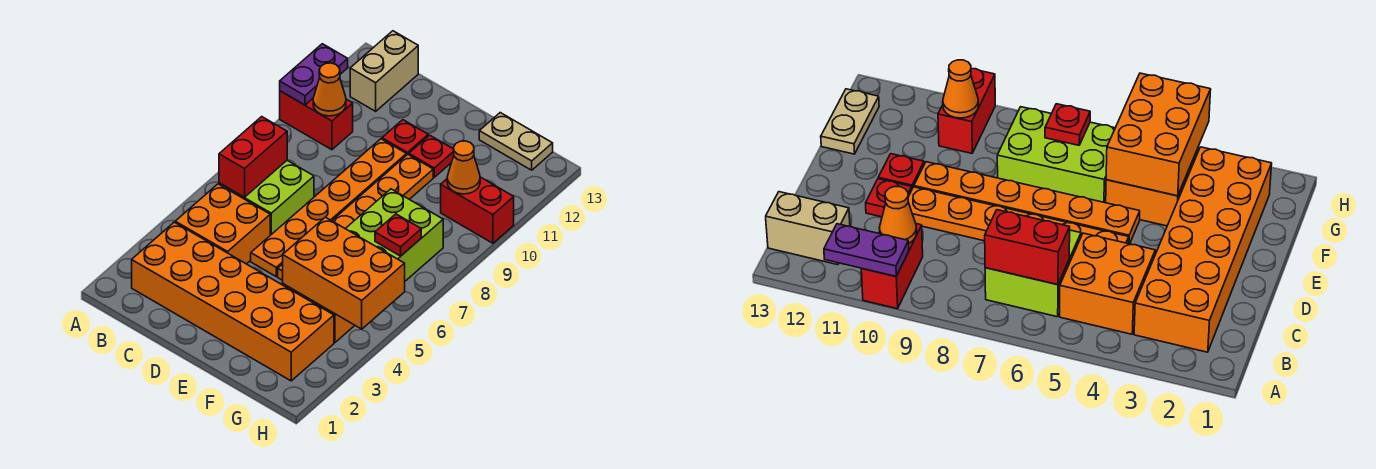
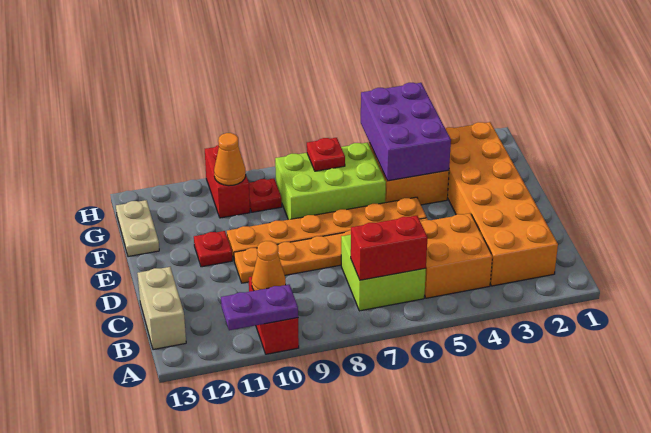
tan 1x2 brick [350,31,418,111] -> tan 1x2 brick turned to [137,267,186,350]
red 1x1 plate [382,120,428,155] -> red 1x1 plate moved to [249,178,282,212]
orange 2x3 brick [283,217,405,329] -> purple 2x3 brick [361,83,451,181]

